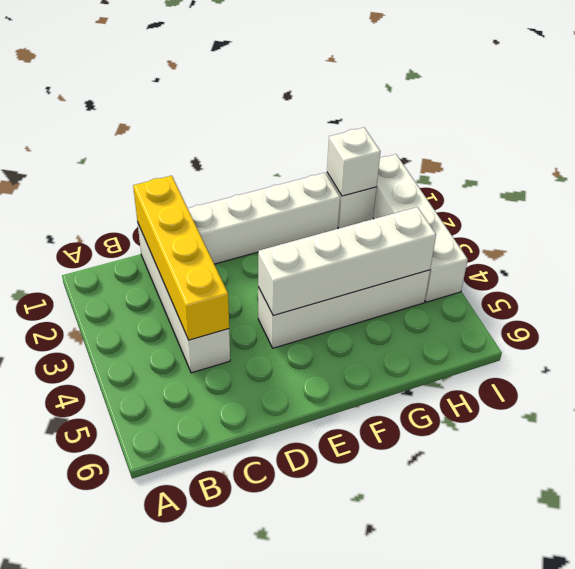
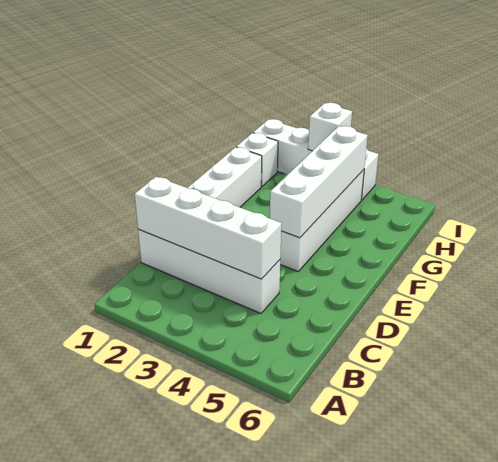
yellow 1x4 brick [133,176,229,340] -> white 1x4 brick [135,177,281,279]
white 1x1 brick [327,127,380,196] -> white 1x1 brick moved to [308,103,352,151]

